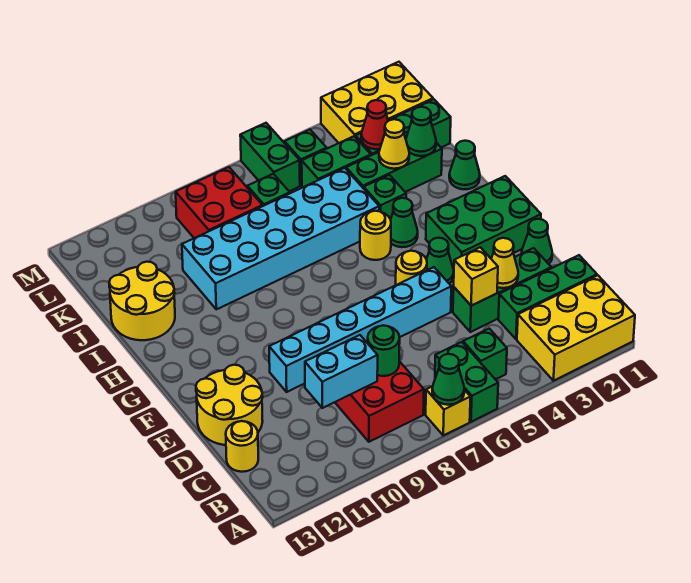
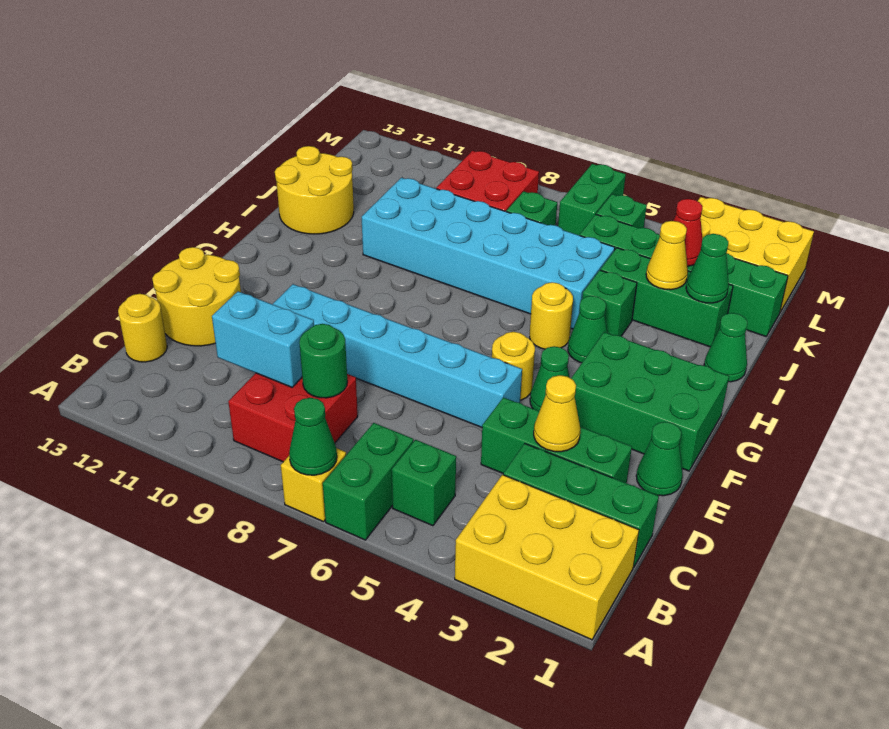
yellow 1x1 brick [454,247,498,306] -> none

